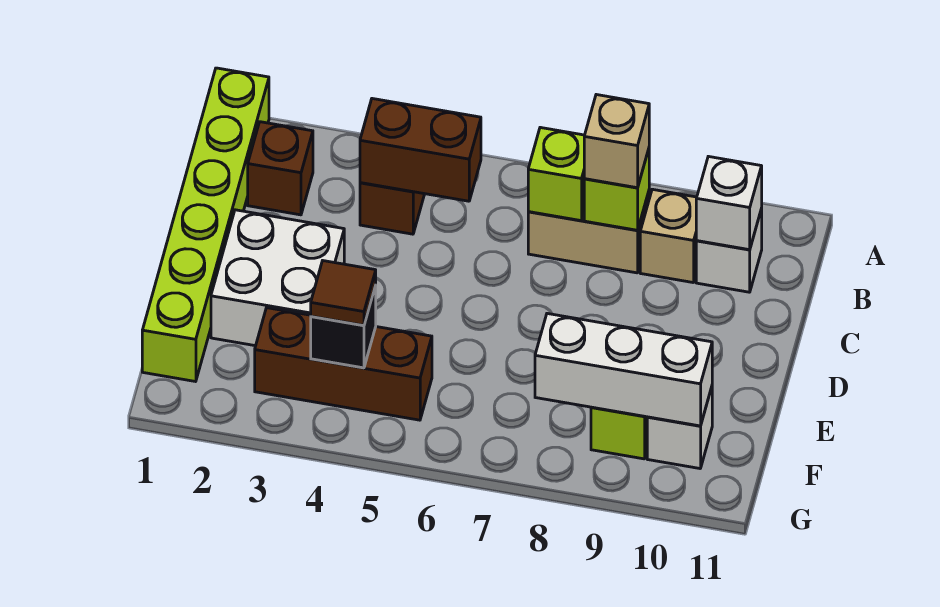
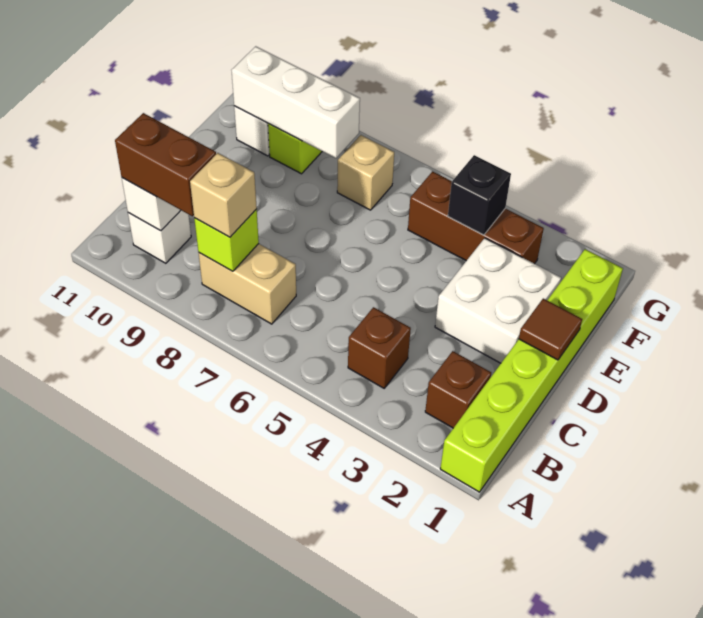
brown 1x2 brick [360,99,481,201] -> brown 1x2 brick moved to [115,113,216,216]
lime 1x1 brick [528,127,585,221] -> none
tan 1x1 brick [640,189,697,283] -> tan 1x1 brick moved to [337,135,394,210]
brown 1x1 tile [311,261,376,325] -> brown 1x1 tile moved to [519,299,582,360]

